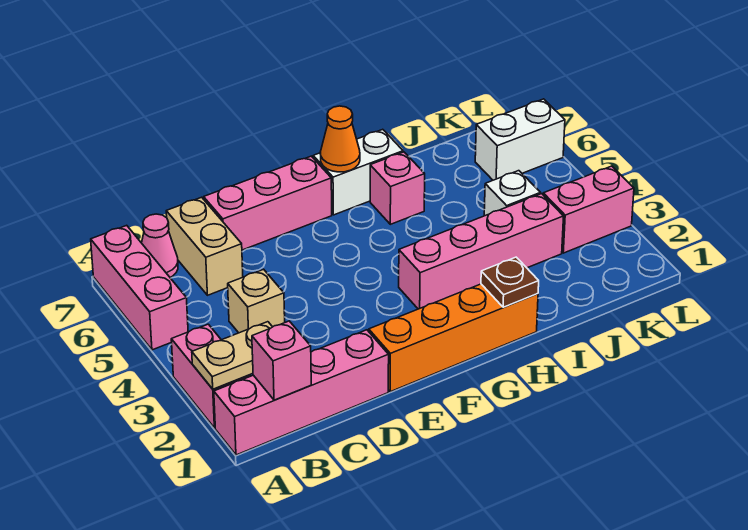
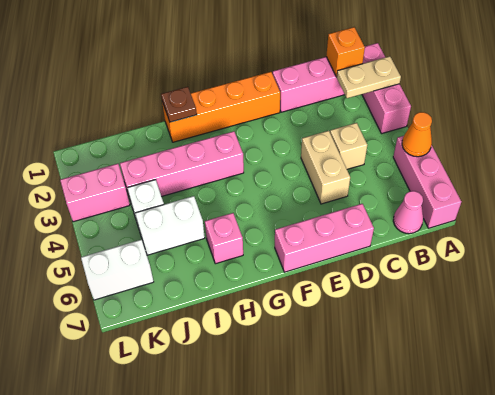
pink 1x1 brick [252,321,311,400] -> orange 1x1 brick [326,27,365,76]
tan 1x2 brick [166,197,243,295] -> tan 1x2 brick moved to [301,131,350,204]
white 1x2 brick [313,129,403,215] -> white 1x2 brick moved to [135,196,205,255]
orange 1x1 cone [320,106,360,172] -> orange 1x1 cone moved to [402,112,432,157]

